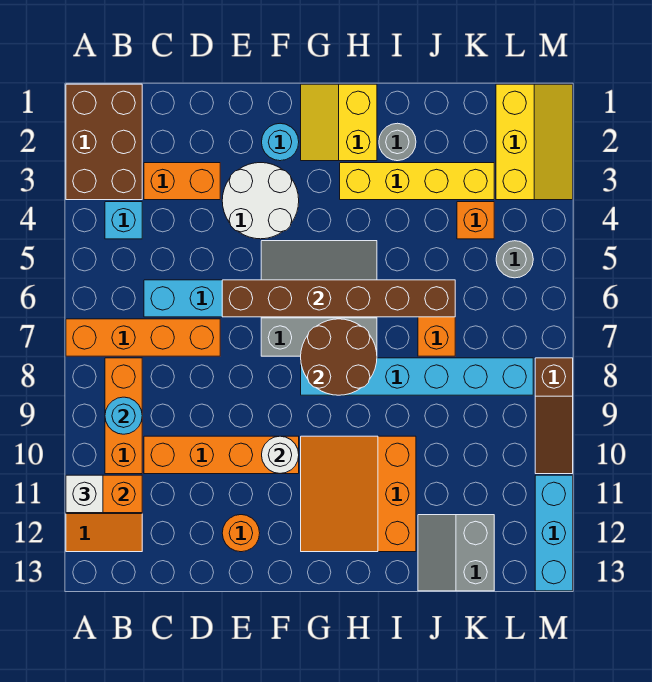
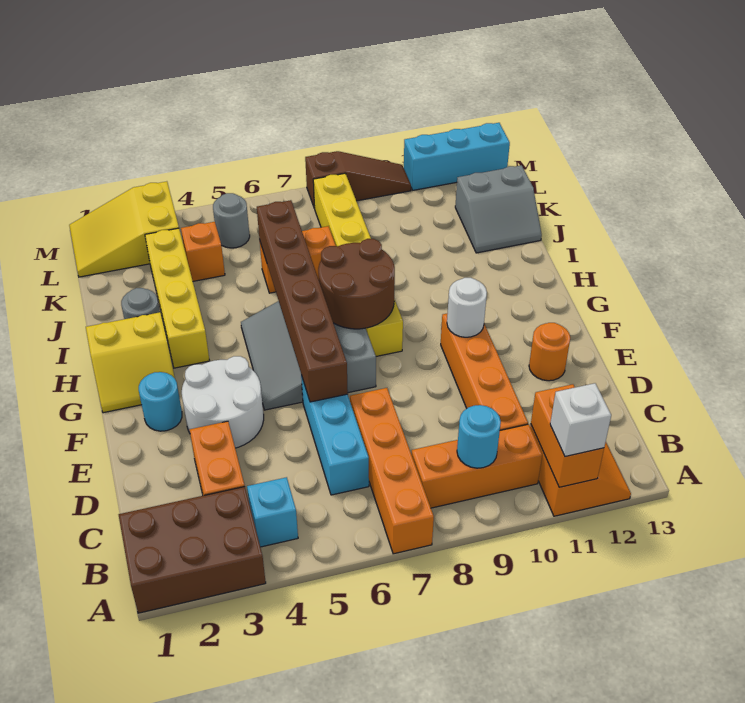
cyan 1x6 brick [301,358,533,395] -> yellow 1x6 brick [313,173,403,356]
orange 3x3 slope [301,436,416,552] -> none
yellow 2x3 slope [496,84,573,200] -> yellow 2x3 slope turned to [69,181,179,277]

